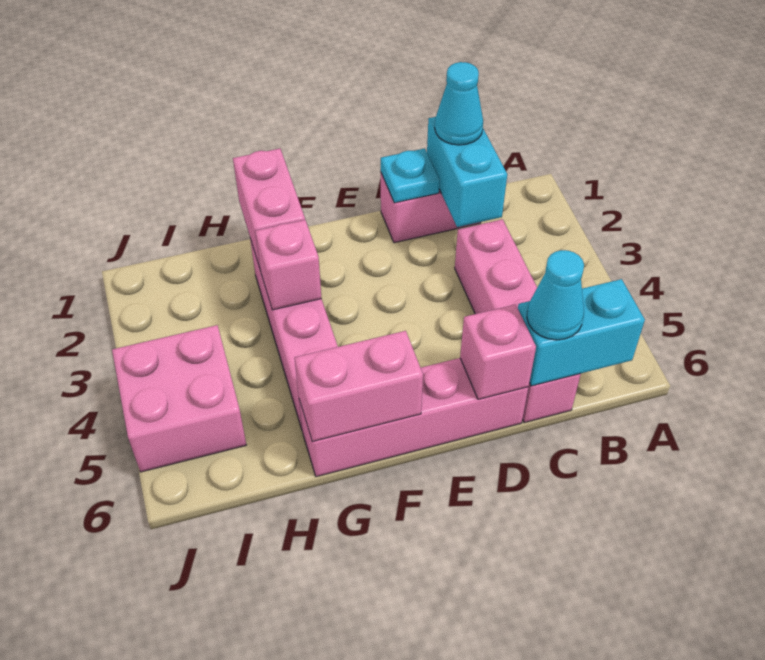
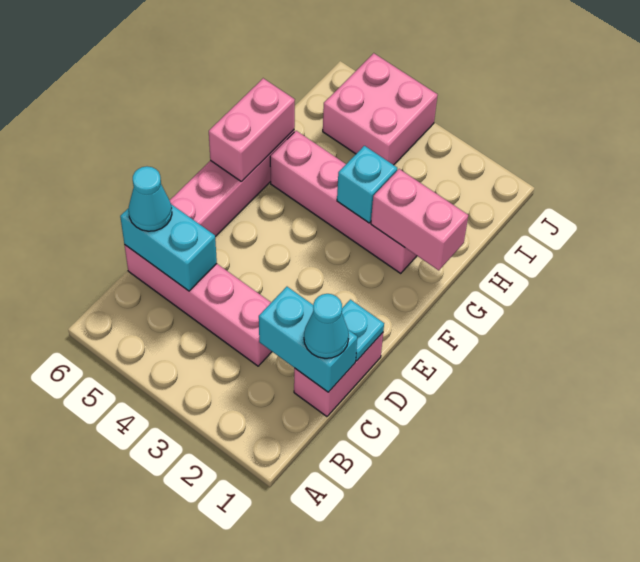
cyan 1x2 brick [518,279,645,386] -> cyan 1x2 brick turned to [120,204,217,291]
pink 1x1 brick [460,304,536,399] -> none
pink 1x1 brick [255,220,322,310] -> cyan 1x1 brick [337,146,397,223]

